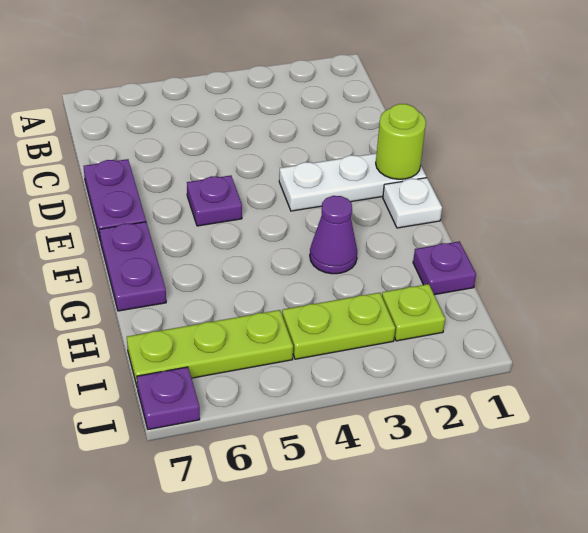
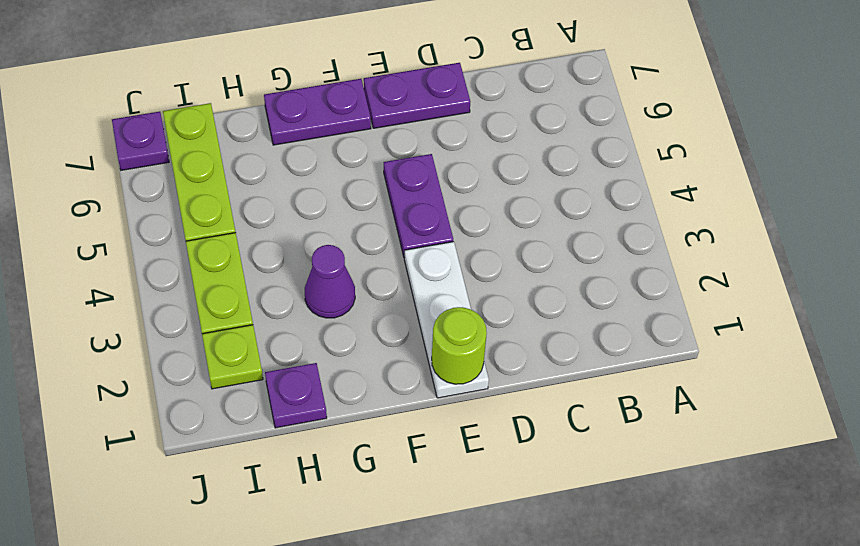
purple 1x1 plate [187,175,242,226] -> purple 1x2 plate [384,154,453,258]
white 1x1 plate [383,178,442,228] -> none

